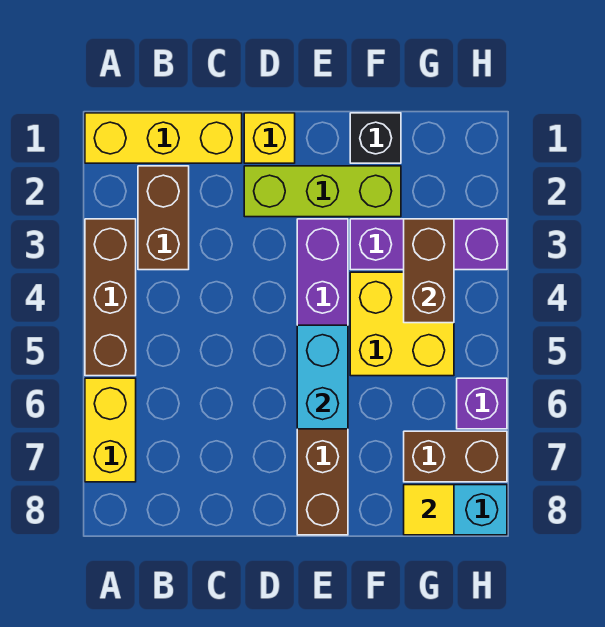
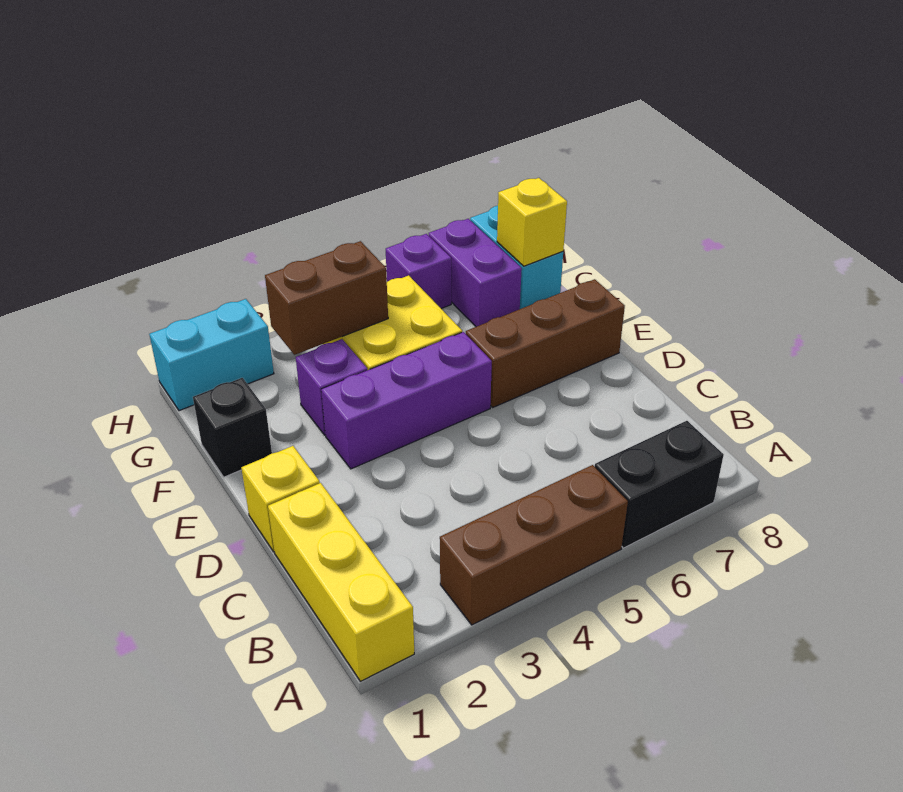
yellow 1x2 brick [85,378,136,482] -> black 1x2 brick [595,421,724,548]
brown 1x2 brick [138,166,189,270] -> none
lime 1x3 brick [244,166,401,217] -> none
cyan 1x2 brick [297,325,348,429] -> cyan 1x2 brick moved to [149,299,274,411]
purple 1x3 brick [350,219,507,270] -> purple 1x1 brick [296,339,367,435]
brown 1x2 brick [404,431,507,482] -> purple 1x2 brick [429,219,522,327]
yellow 1x1 tile [404,485,454,535] -> yellow 1x1 brick [497,178,567,266]

